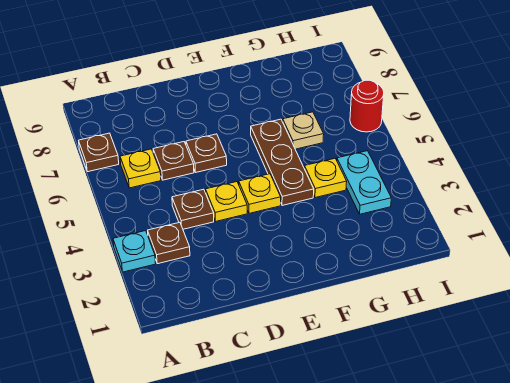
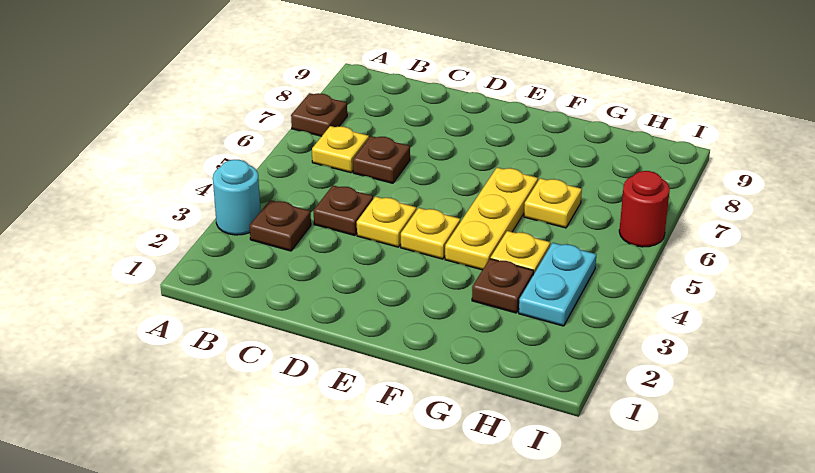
cyan 1x1 plate [113,231,156,272] -> cyan 1x1 round brick [213,160,261,235]
brown 1x1 plate [186,134,227,172] -> brown 1x1 plate moved to [472,259,534,313]
brown 1x3 plate [251,119,314,206] -> yellow 1x3 plate [445,168,538,270]
tan 1x1 plate [283,112,324,149] -> yellow 1x1 plate [524,178,582,228]

